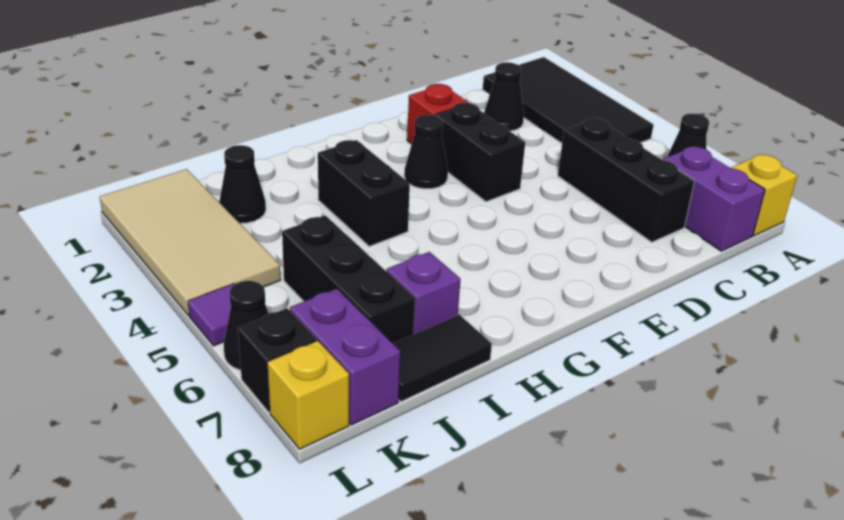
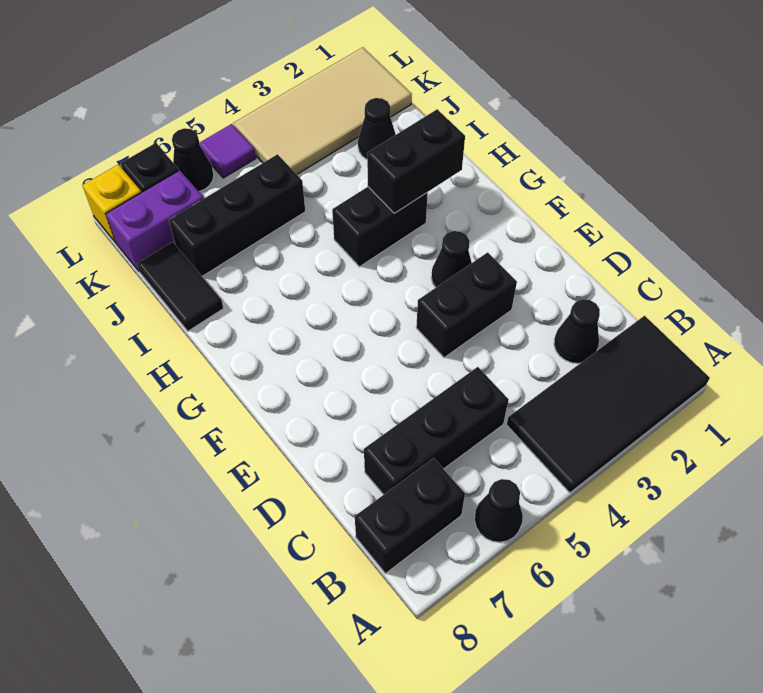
yellow 1x1 brick [731,155,797,236] -> none
purple 1x2 brick [663,146,765,251] -> black 1x2 brick [355,458,465,574]
red 1x1 brick [407,84,468,144] -> none
none -> black 1x2 brick [367,109,465,213]
purple 1x1 brick [386,252,461,335] -> none

